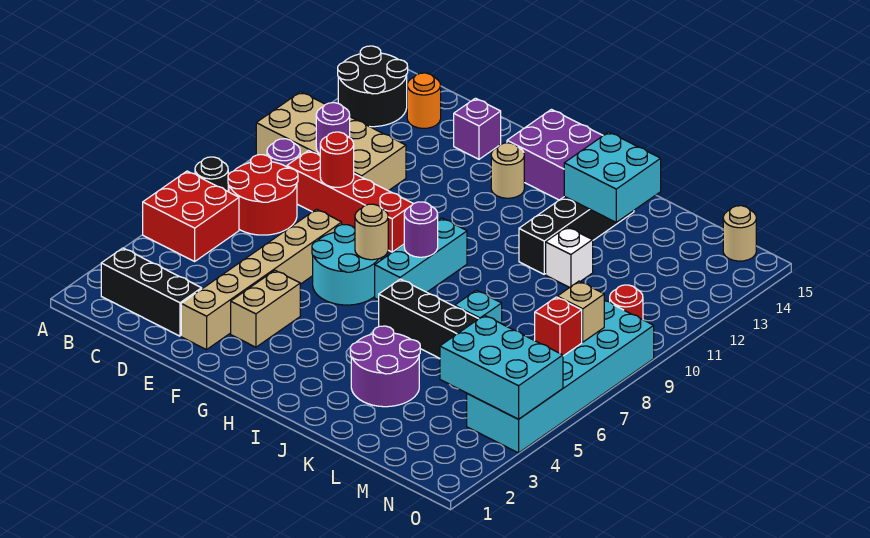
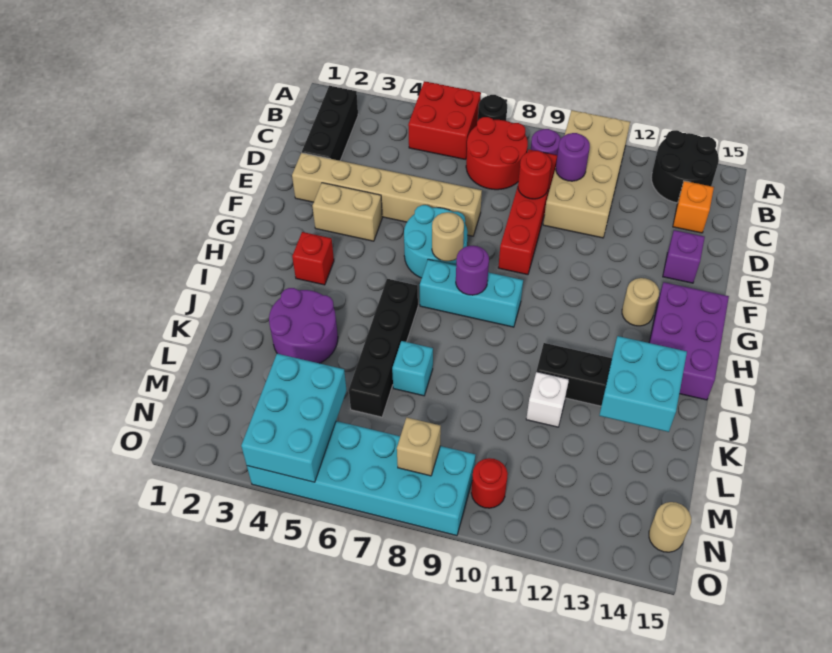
orange 1x1 round brick [407,73,441,128] -> orange 1x1 brick [673,181,714,233]
red 1x1 brick [535,297,582,356] -> red 1x1 brick moved to [292,232,334,285]

